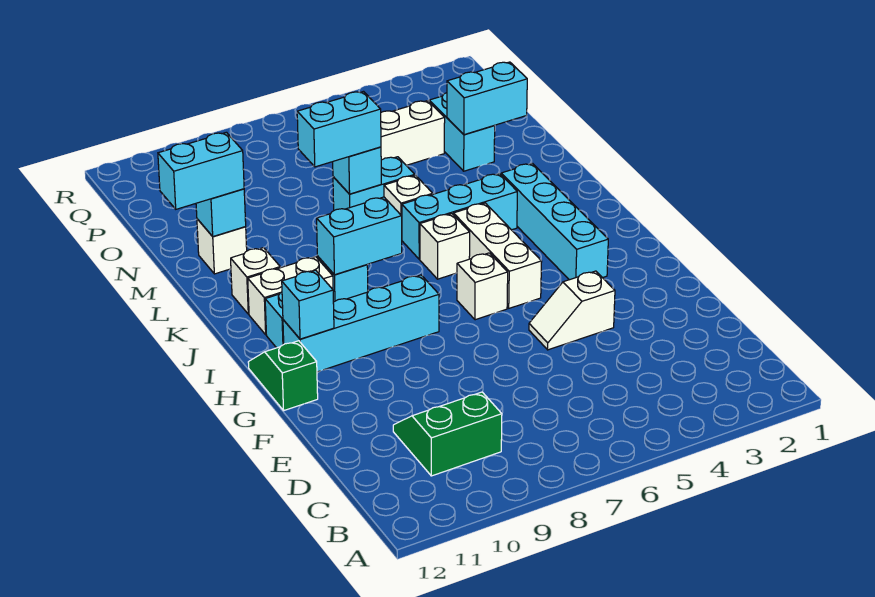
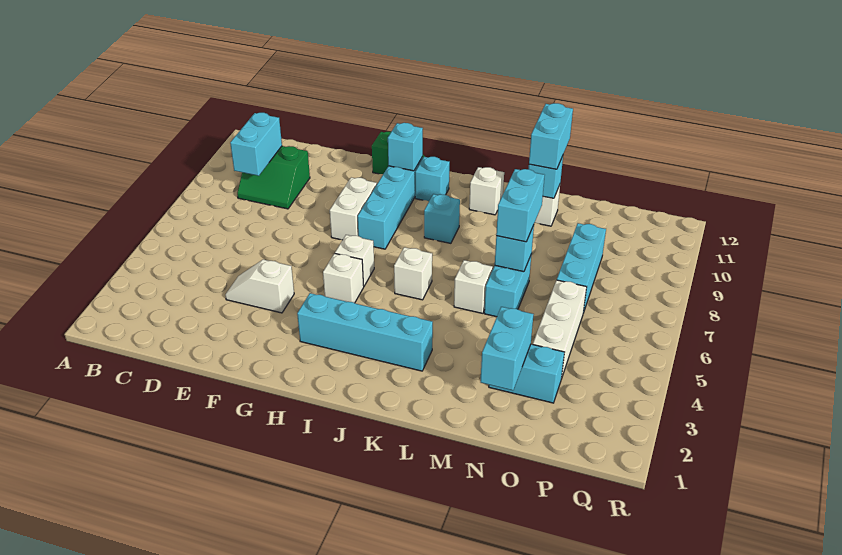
green 2x2 slope [393,392,502,476] -> green 2x2 slope turned to [237,146,310,209]
white 1x2 slope [529,271,615,350] -> white 1x2 slope turned to [225,260,294,313]
white 1x3 brick [454,203,542,308] -> white 1x1 brick [323,253,364,303]
cyan 1x2 brick [317,197,402,275] -> cyan 1x2 brick moved to [230,113,282,176]
white 1x2 brick [248,257,333,335] -> white 1x2 brick moved to [330,178,377,240]
cyan 1x3 brick [402,174,517,259] -> cyan 1x3 brick moved to [557,223,606,313]

